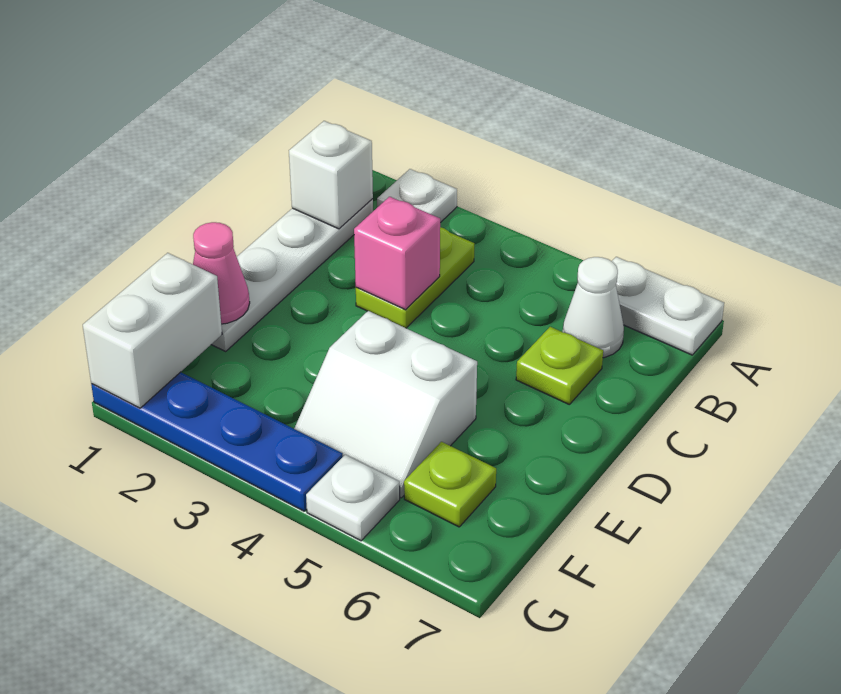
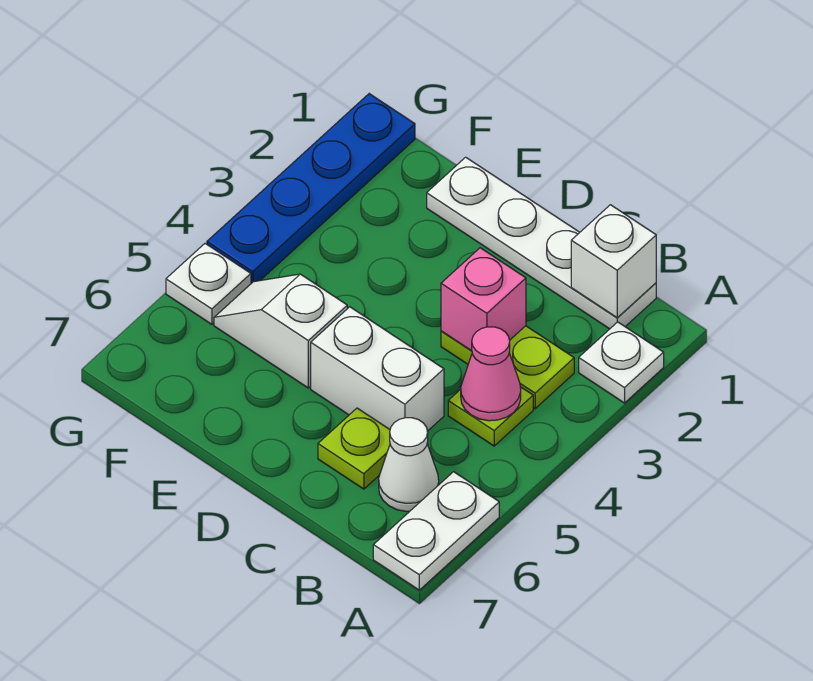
pink 1x1 cone [193,222,250,324] -> pink 1x1 cone moved to [461,327,521,421]
white 2x2 slope [294,311,477,498] -> white 1x2 slope [214,274,347,388]
white 1x2 brick [83,253,222,408] -> white 1x2 brick moved to [311,307,444,431]
lime 1x1 plate [404,442,496,527] -> lime 1x1 plate moved to [448,387,533,446]

